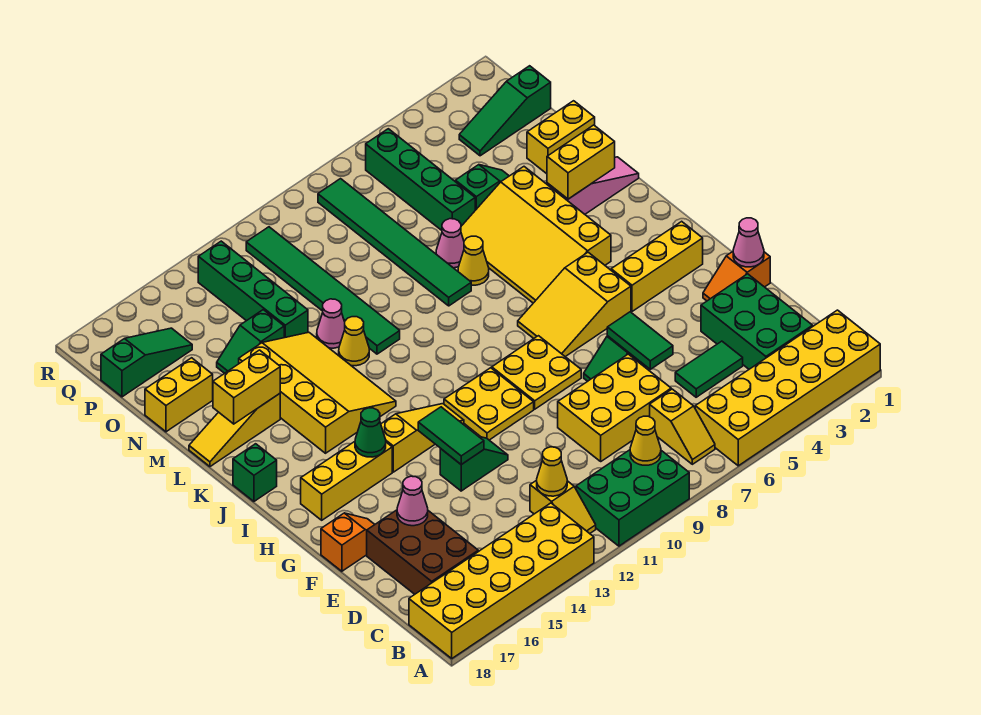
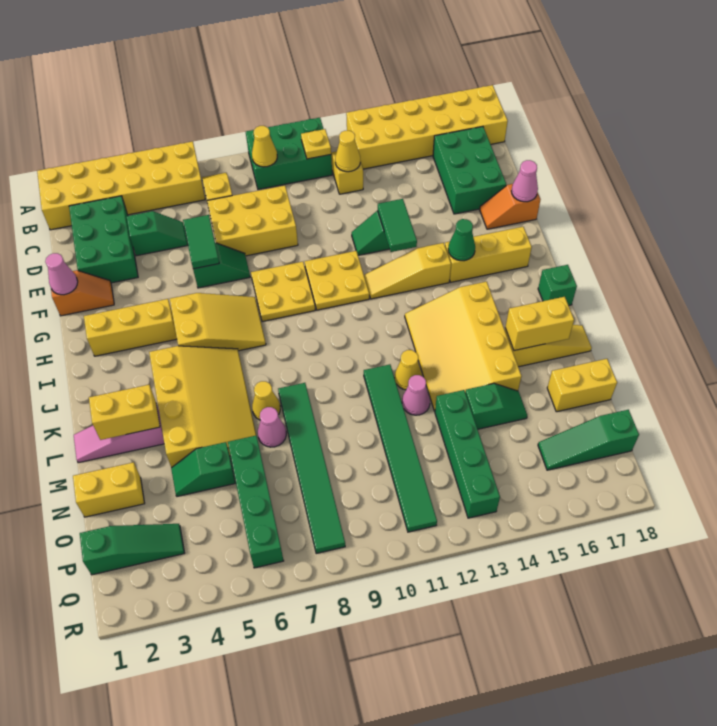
none -> yellow 1x1 plate [301,129,331,159]
brown 2x3 brick [367,510,478,594] -> green 2x3 brick [433,127,506,214]
green 1x2 tile [675,341,743,397] -> green 1x2 slope [127,211,188,256]
pink 1x1 cone [397,476,428,526] -> pink 1x1 cone moved to [512,160,538,202]

